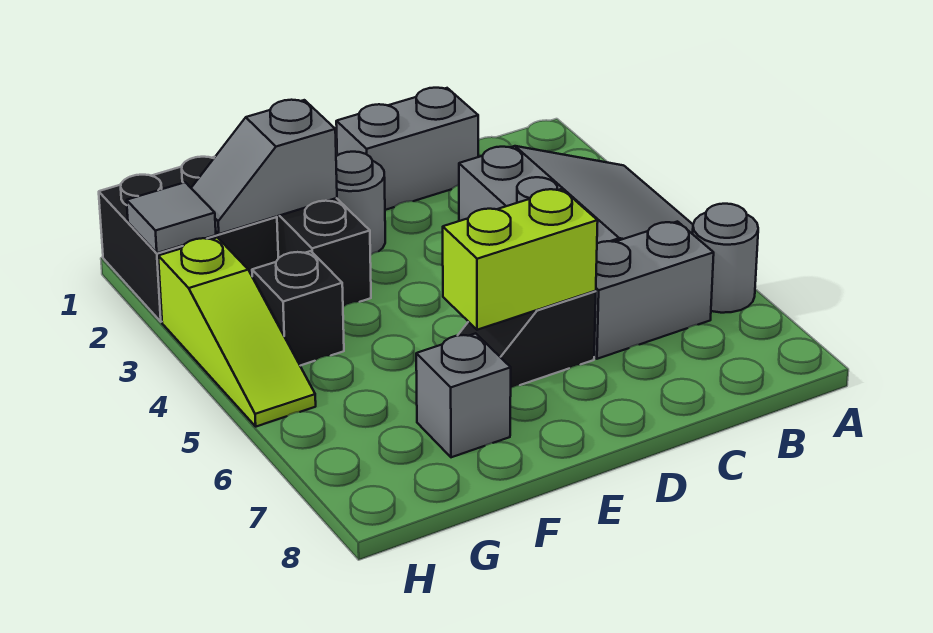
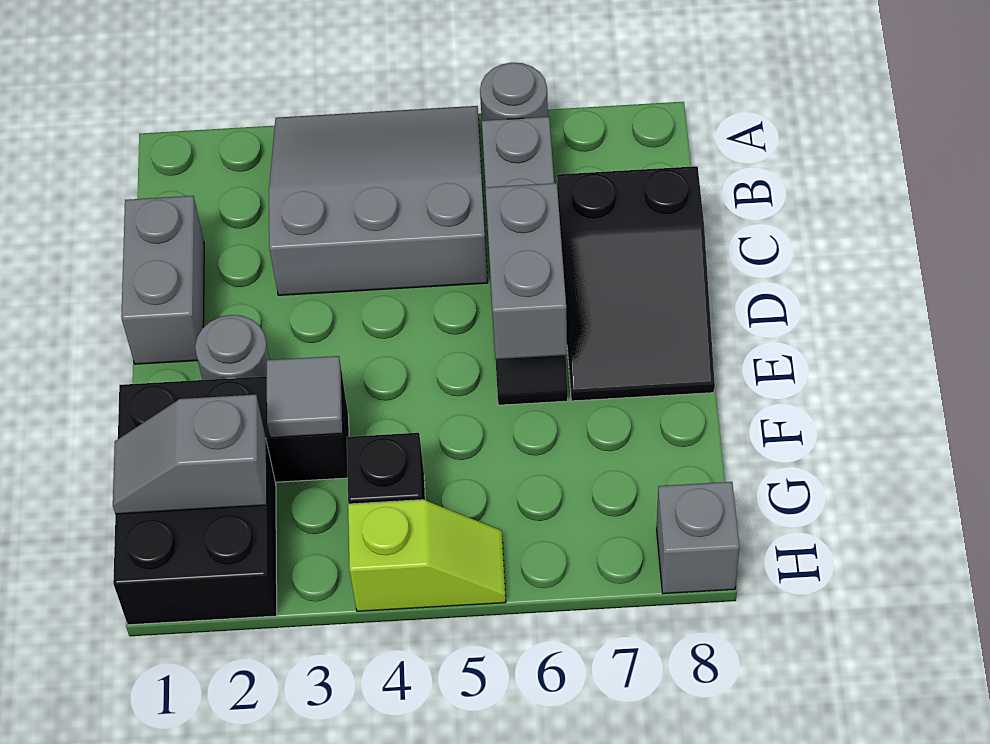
none -> black 2x3 slope [557,166,715,401]
lime 1x2 brick [443,189,598,330] -> grey 1x2 brick [485,183,567,359]
grey 1x2 slope [191,100,337,234] -> grey 1x2 slope turned to [113,395,267,514]
grey 1x1 brick [416,333,511,457] -> grey 1x1 brick moved to [657,482,740,594]
grey 1x1 tile [127,182,216,253] -> grey 1x1 tile moved to [267,356,343,438]
lime 1x3 slope [158,237,316,427] -> lime 1x2 slope [348,500,506,611]

